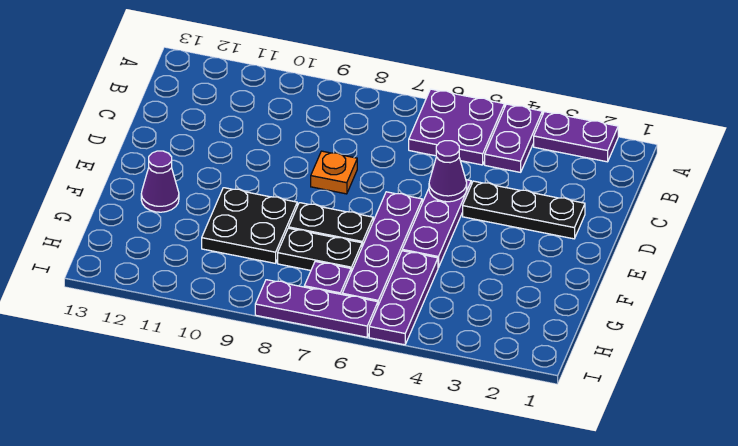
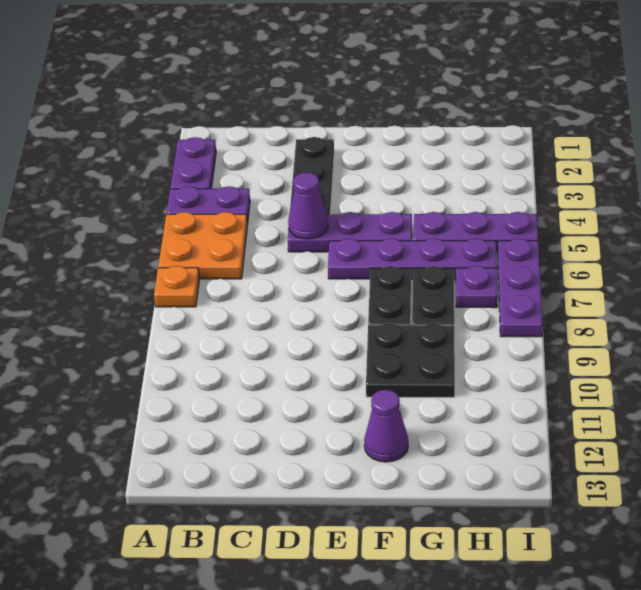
purple 2x2 plate [409,89,504,165] -> orange 2x2 plate [158,212,247,279]
orange 1x1 plate [311,151,357,194] -> orange 1x1 plate moved to [154,266,199,307]

